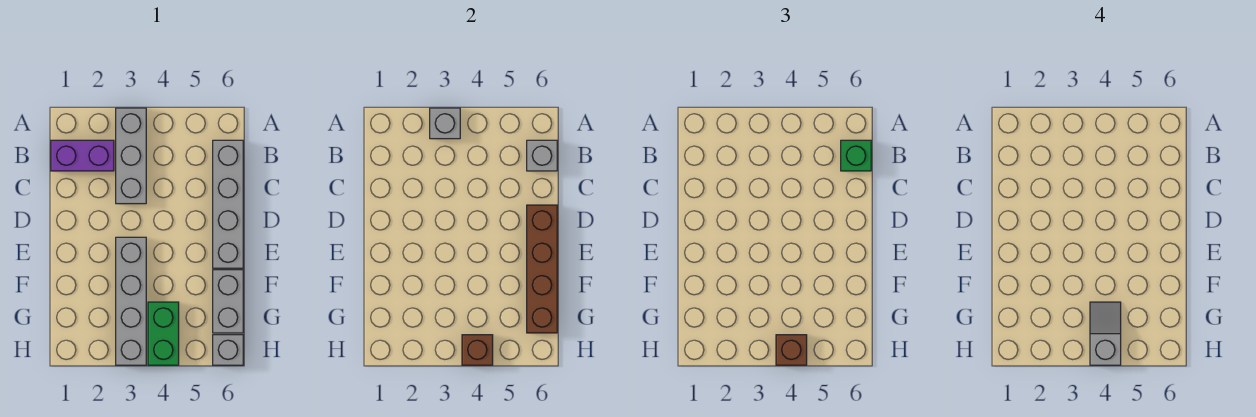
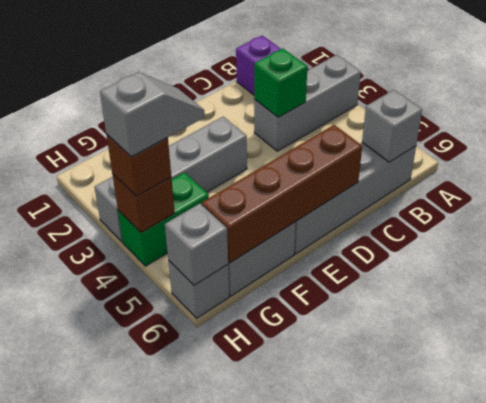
grey 1x1 brick [430,108,460,139] -> grey 1x1 brick moved to [165,204,228,285]
green 1x1 brick [841,140,871,171] -> green 1x1 brick moved to [254,48,308,117]

